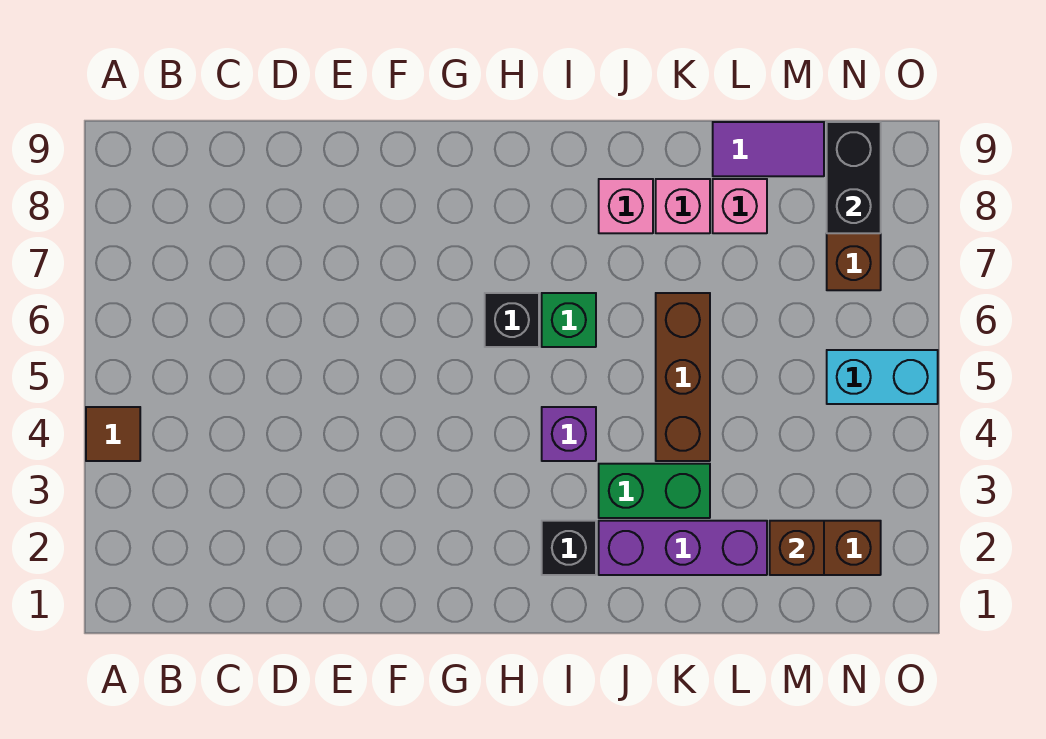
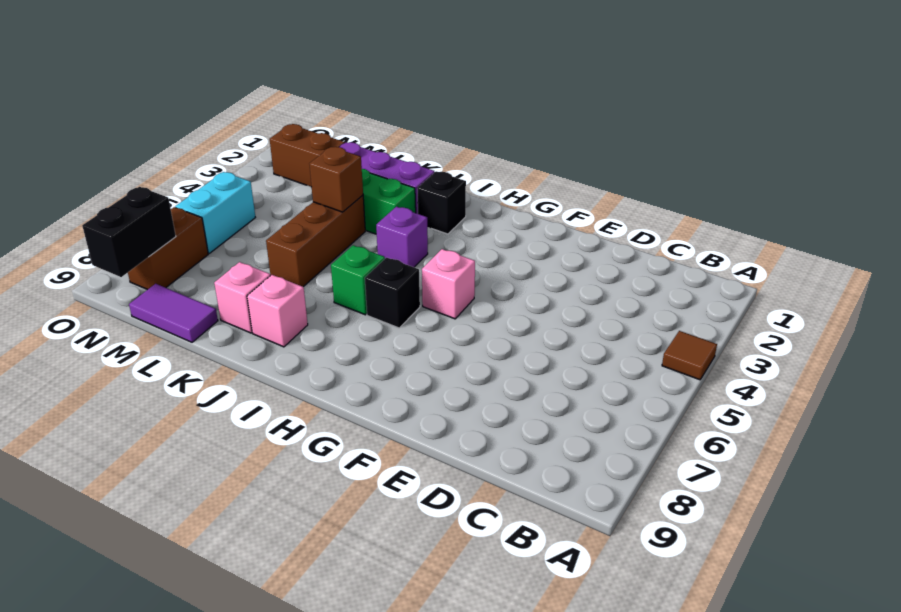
pink 1x1 brick [713,179,767,233] -> pink 1x1 brick moved to [422,249,475,319]
brown 1x1 brick [770,521,824,575] -> brown 1x1 brick moved to [309,147,363,212]
cyan 1x2 brick [827,350,938,404] -> cyan 1x2 brick turned to [175,172,255,253]

